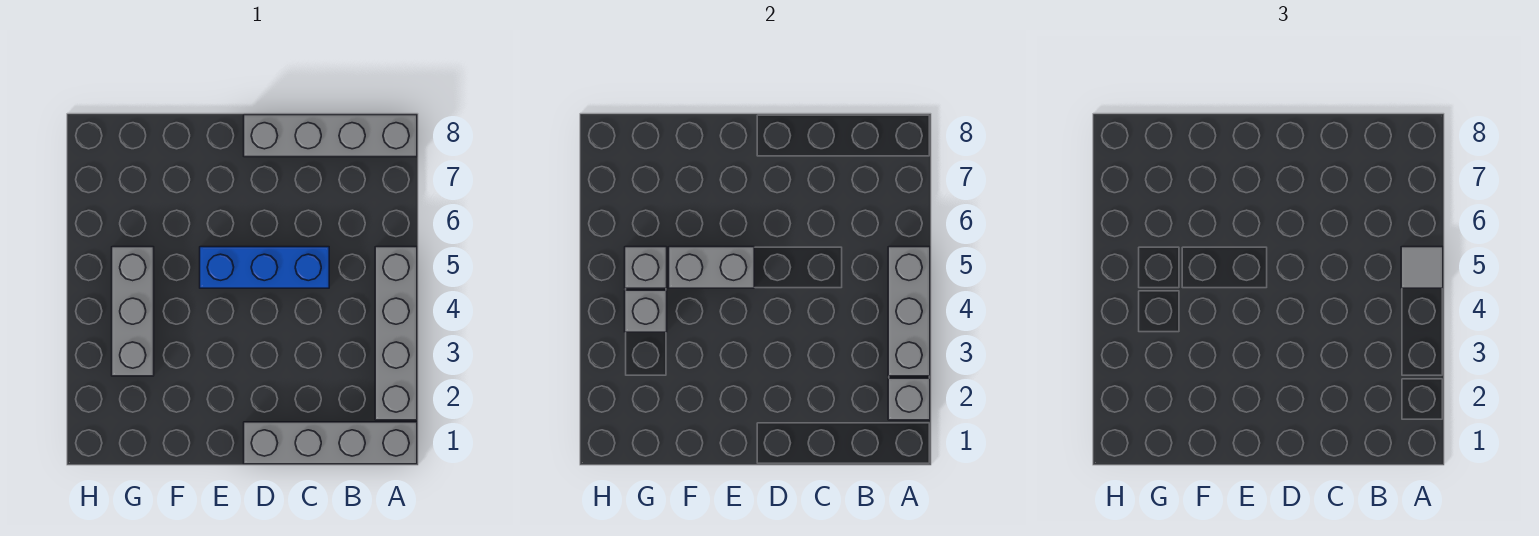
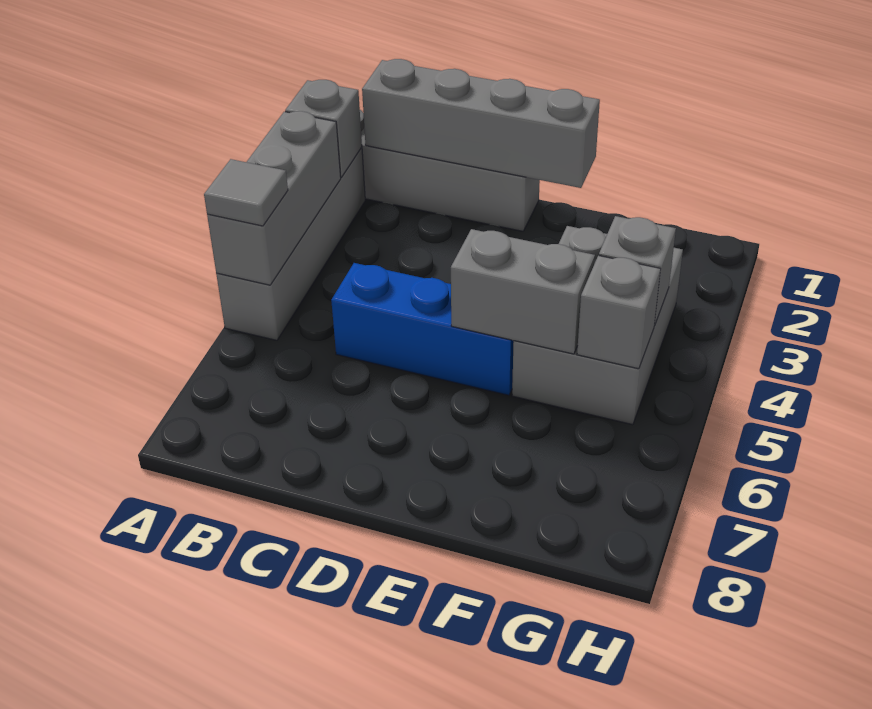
grey 1x4 brick [244,115,417,157] -> grey 1x4 brick moved to [362,59,600,188]
grey 1x3 brick [112,247,154,376] -> grey 2x3 brick [512,226,683,425]

